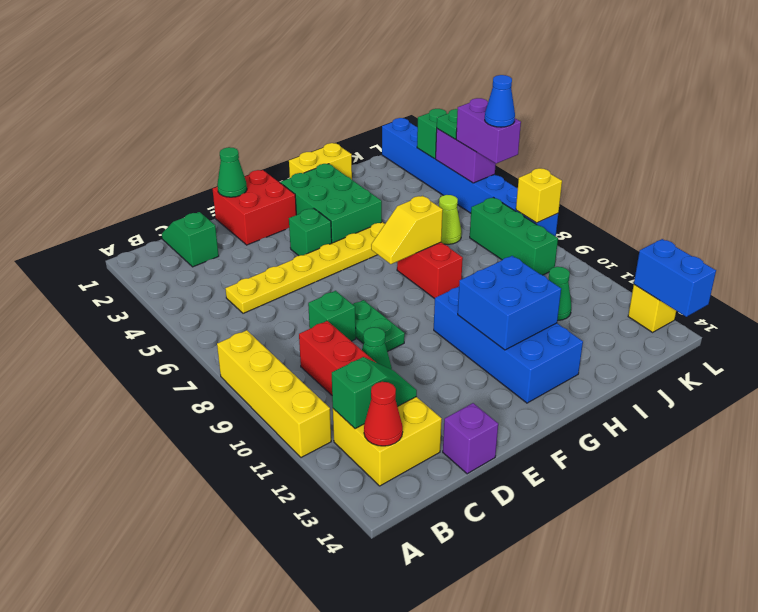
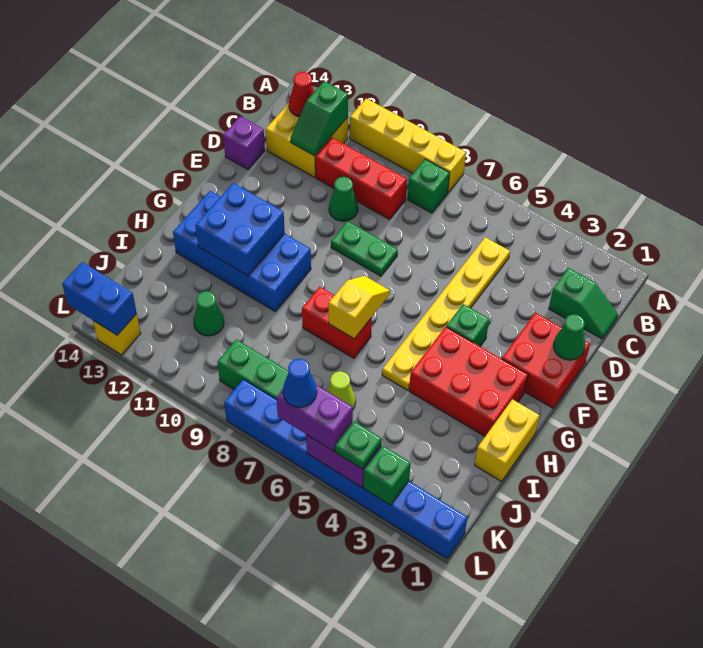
green 1x1 brick [308,291,356,341] -> green 1x1 brick moved to [408,159,450,213]
green 2x3 brick [280,164,382,243] -> red 2x3 brick [409,327,528,436]
yellow 1x1 brick [516,168,562,223] -> none

